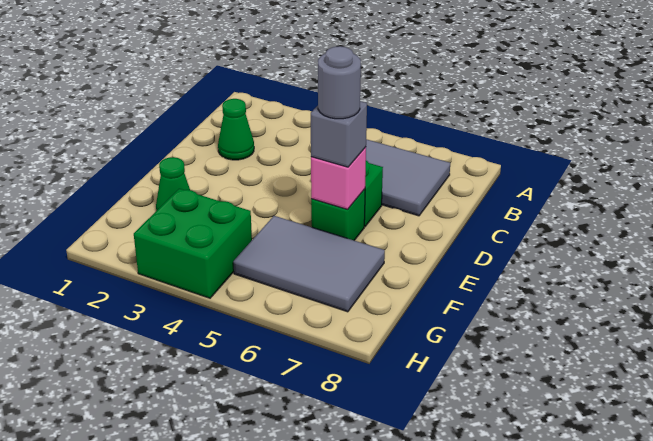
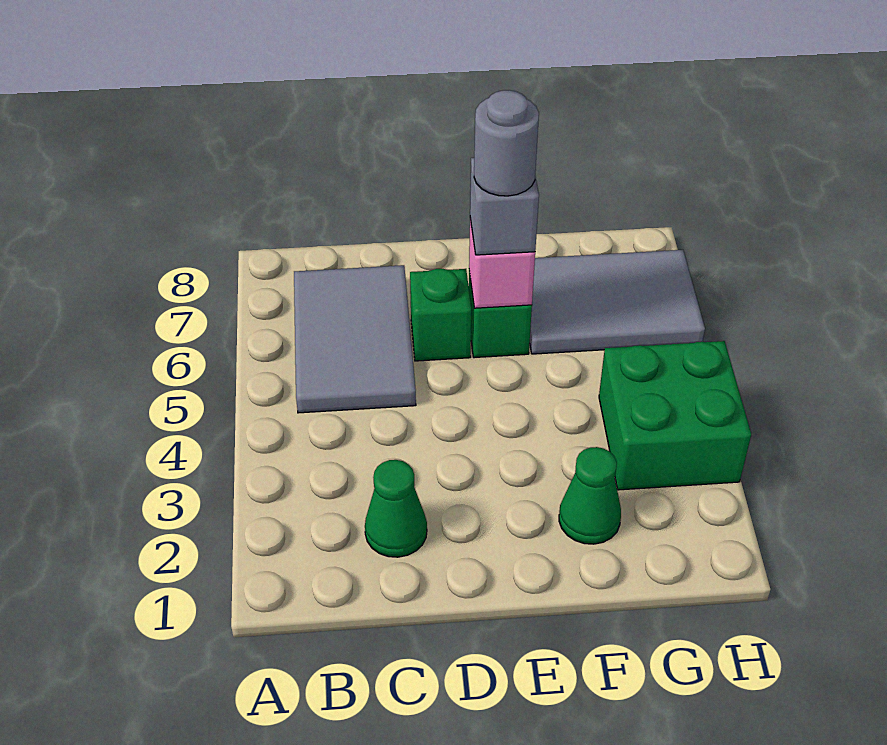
grey 2x3 tile [233,216,385,312] -> grey 2x3 tile turned to [530,250,705,354]

